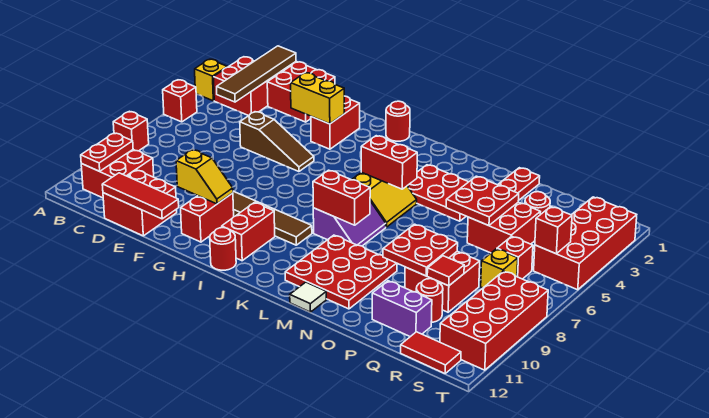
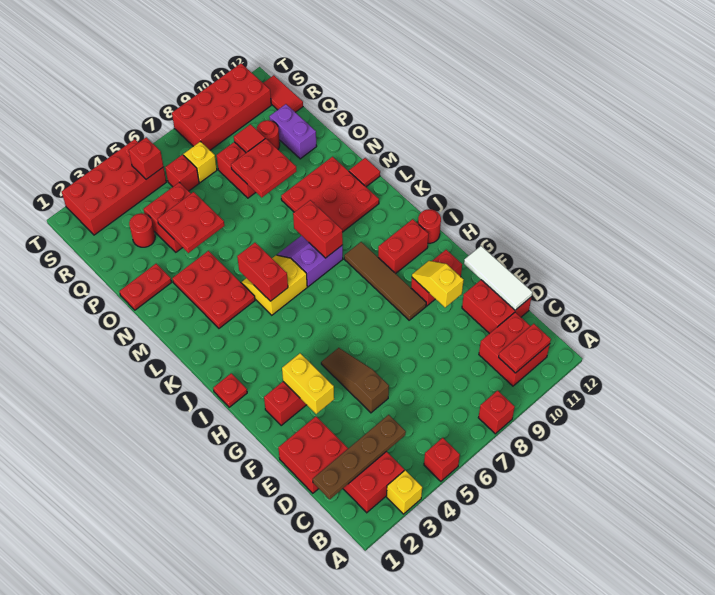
brown 1x4 tile [217,46,296,102] -> brown 1x4 plate [313,415,406,499]
red 1x3 tile [102,173,179,219] -> white 1x3 tile [464,246,532,310]
red 1x1 round brick [386,101,410,141] -> red 1x1 plate [213,373,247,407]
white 1x1 tile [290,282,326,312] -> red 1x1 tile [349,158,380,187]

